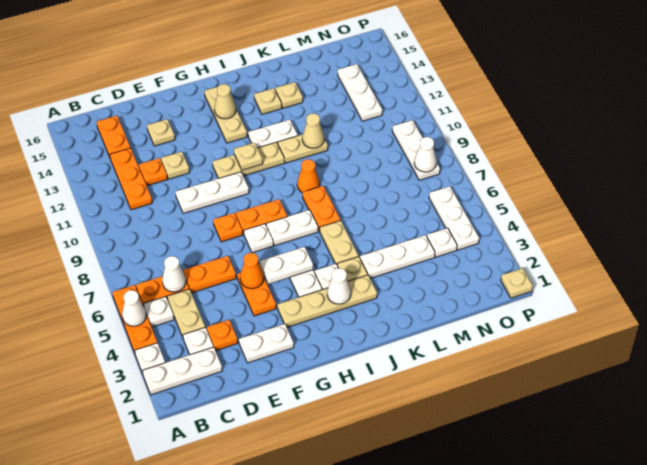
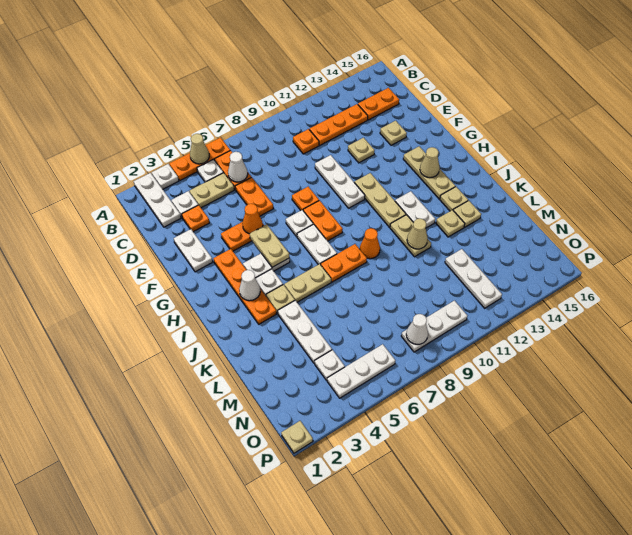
white 1x1 cone [122,290,146,326] -> tan 1x1 cone [190,134,209,164]
orange 1x1 plate [139,158,167,186] -> orange 1x1 plate moved to [293,129,319,154]
tan 1x4 plate [277,275,377,327] -> orange 1x4 plate [213,249,276,324]
white 1x2 plate [260,247,313,284] -> tan 1x2 plate [250,224,289,267]
tan 1x1 plate [234,143,263,170] -> tan 1x1 plate moved to [436,210,465,237]
tan 1x3 plate [204,87,247,143] -> tan 1x3 plate turned to [403,146,455,199]
white 1x3 plate [338,64,382,121] -> white 1x3 plate turned to [445,249,502,308]

